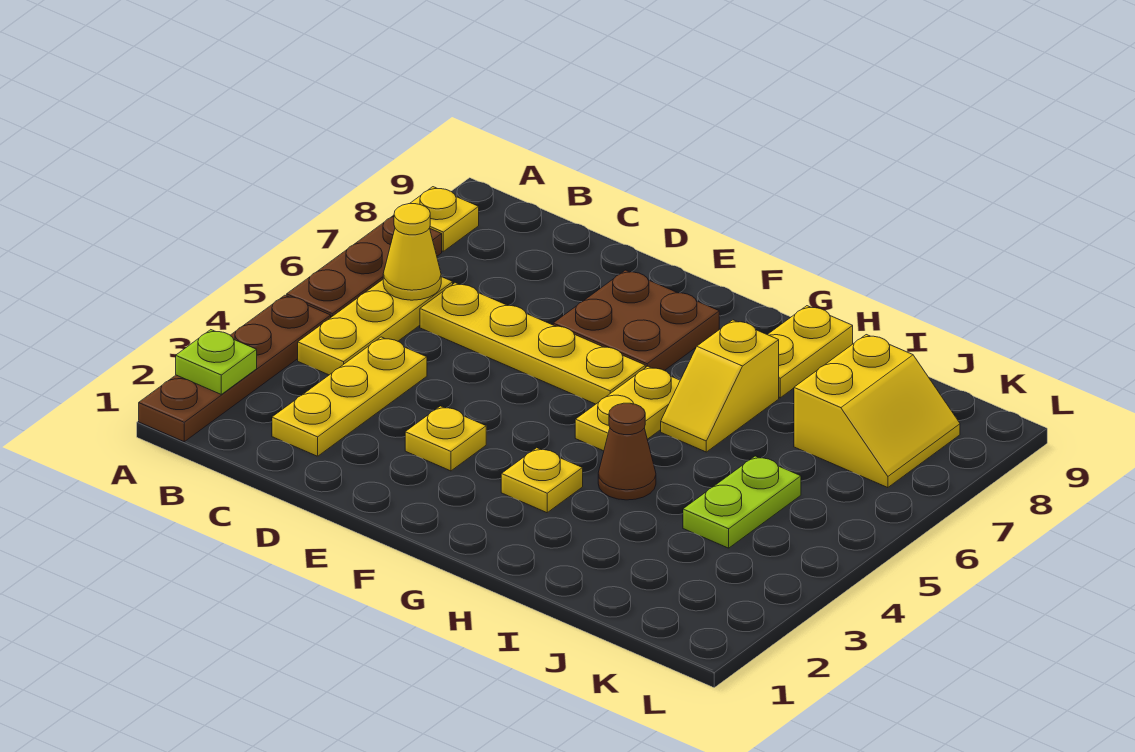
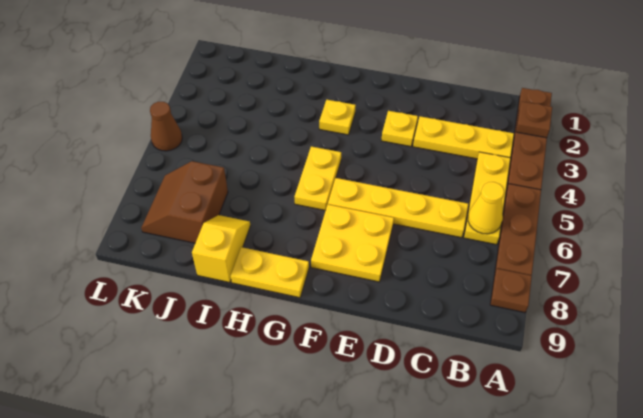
lime 1x1 plate [176,330,257,394] -> brown 1x1 plate [516,102,552,138]
yellow 1x1 plate [410,187,479,251] -> brown 1x1 plate [490,269,532,313]
yellow 1x3 plate [272,337,427,456] -> yellow 1x3 plate turned to [413,116,514,159]
brown 2x2 plate [553,270,719,371] -> yellow 2x2 plate [311,205,394,282]
brown 1x1 cone [598,403,656,500] -> brown 1x1 cone moved to [150,102,182,151]
yellow 1x2 slope [661,320,779,452] -> yellow 1x2 slope moved to [192,215,250,282]
yellow 1x2 plate [768,306,853,398] -> yellow 1x2 plate turned to [231,247,309,298]
lime 1x2 plate [683,456,801,548] -> none
yellow 2x2 slope [794,335,960,488] -> brown 2x2 slope [141,161,228,243]

